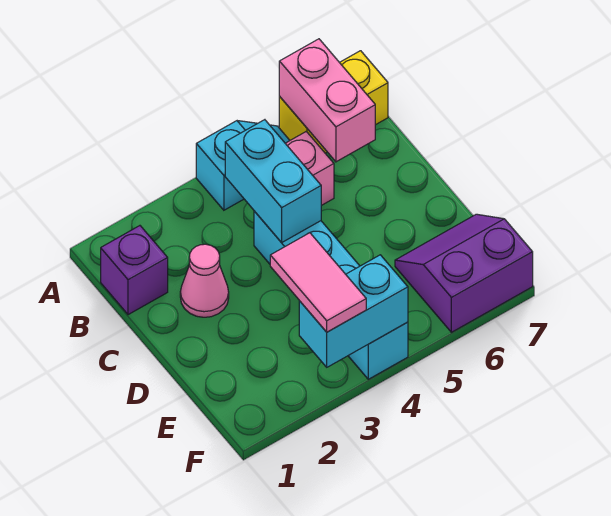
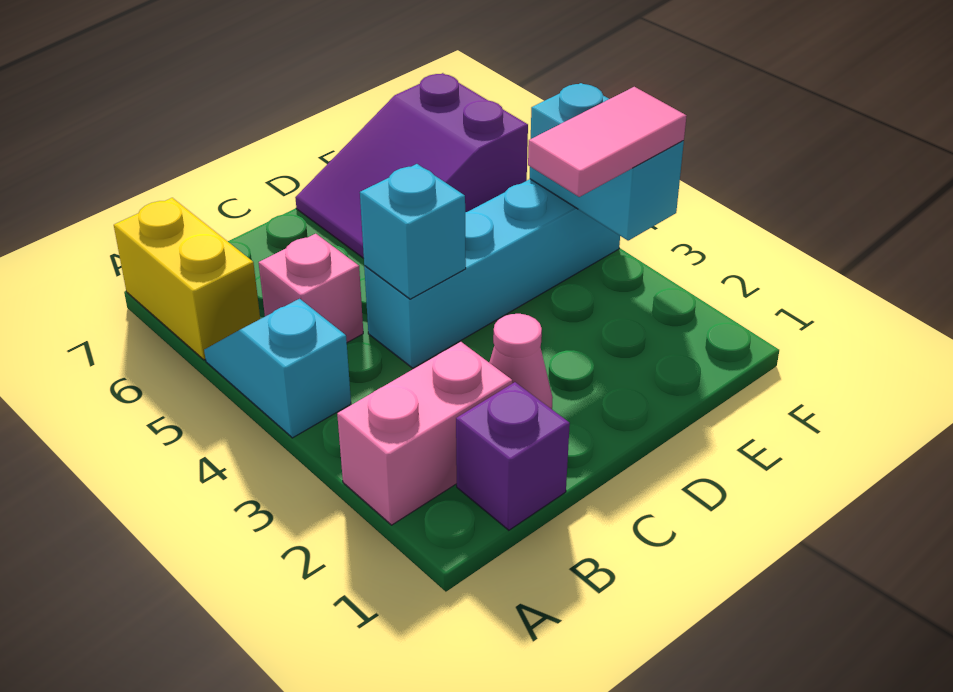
pink 1x2 brick [279,39,375,162] -> pink 1x2 brick moved to [337,342,512,525]
cyan 1x2 brick [225,120,321,243] -> cyan 1x1 brick [360,164,466,299]
purple 2x2 slope [395,214,533,332] -> purple 2x3 slope [295,73,528,258]

